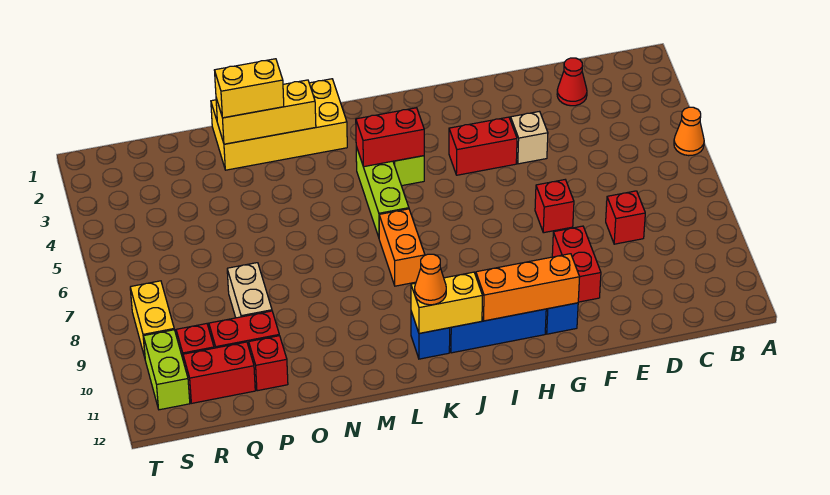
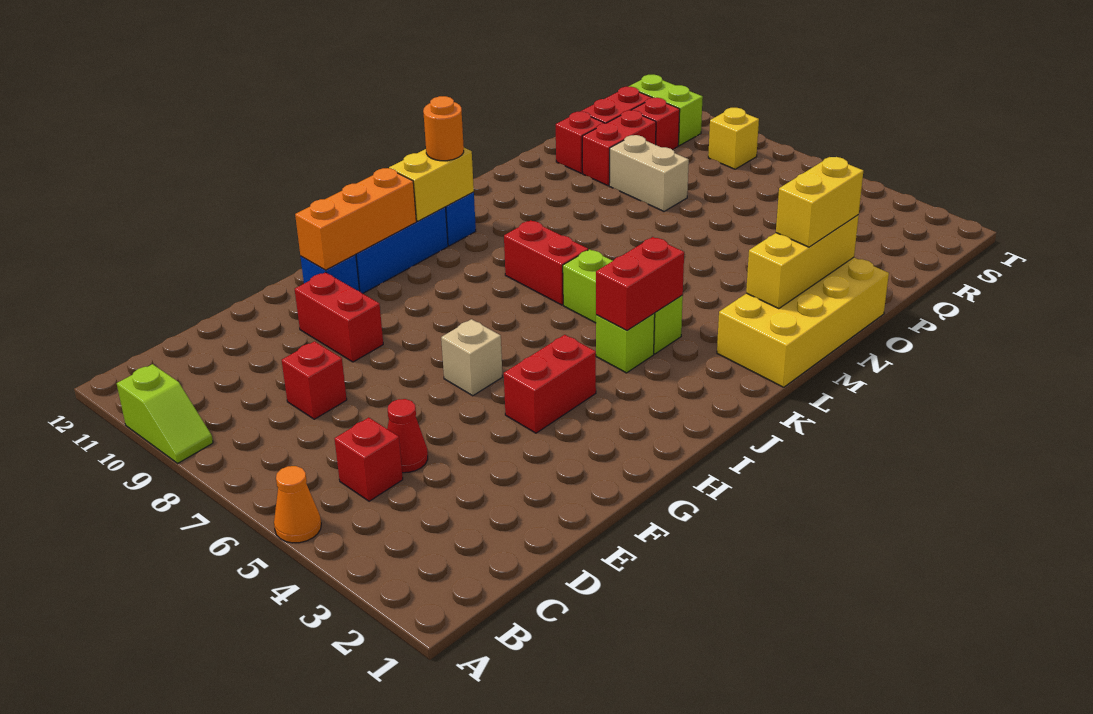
none -> lime 1x2 slope [117,364,213,463]
red 1x1 cone [557,58,587,106] -> red 1x1 cone moved to [387,399,428,473]
tan 1x1 brick [511,112,548,164] -> tan 1x1 brick moved to [441,319,502,396]
red 1x1 brick [535,180,574,233] -> red 1x1 brick moved to [335,417,403,501]
orange 1x2 brick [379,209,425,286] -> red 1x2 brick [504,220,588,305]
orange 1x1 cone [415,254,446,305] -> orange 1x1 round brick [423,96,464,161]
yellow 1x2 brick [130,281,174,357] -> yellow 1x1 brick [708,108,759,169]

